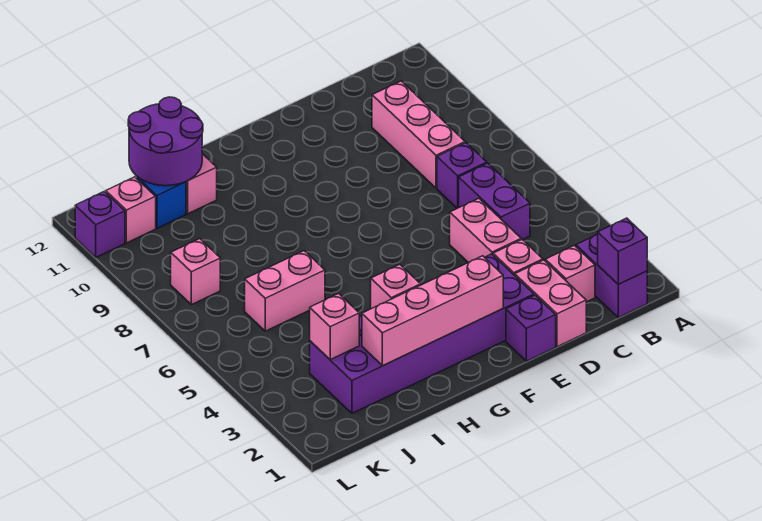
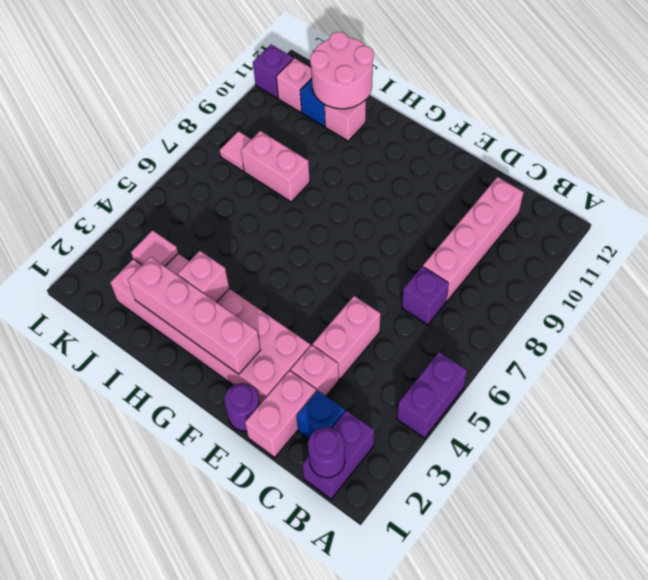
purple 1x1 brick [597,218,647,284] -> purple 1x1 round brick [308,427,345,478]
pink 1x1 brick [545,246,595,302] -> blue 1x1 brick [296,390,345,439]
purple 1x2 brick [459,163,530,240] -> purple 1x2 brick moved to [397,352,467,438]
pink 1x3 brick [372,81,465,188] -> pink 1x4 brick [423,177,524,301]
purple 1x1 brick [506,295,556,361] -> purple 1x1 round brick [224,383,260,431]
purple 2x6 brick [310,254,534,413] -> pink 2x6 brick [110,254,310,404]
pink 1x2 brick [245,251,325,331] -> pink 1x2 brick moved to [241,131,310,202]
purple 2x2 round brick [128,97,203,186] -> pink 2x2 round brick [310,32,374,109]
pink 1x1 brick [310,294,359,360] -> pink 1x1 tile [131,230,178,266]
pink 1x1 brick [171,239,220,305] -> pink 1x1 tile [220,131,251,171]

